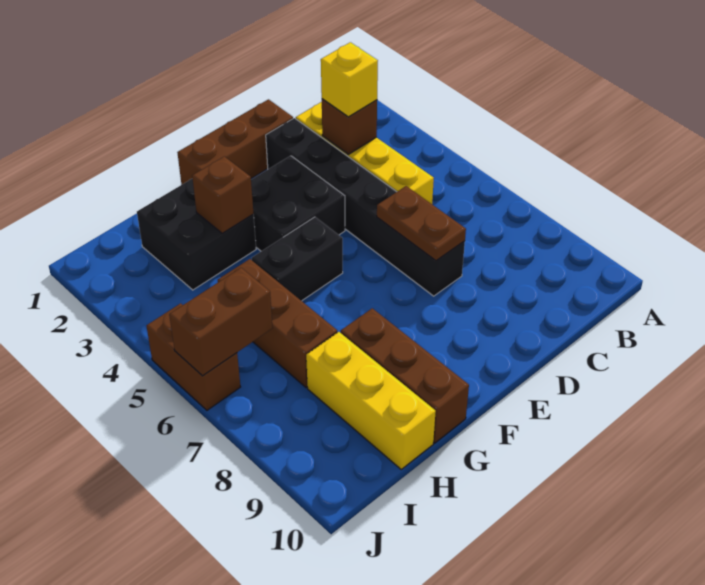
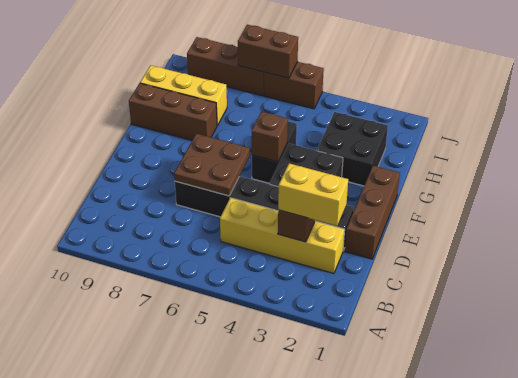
yellow 1x1 brick [321,42,378,117] -> yellow 1x2 brick [278,163,348,226]
brown 1x2 plate [377,186,466,261] -> brown 2x2 plate [174,134,250,196]
brown 1x1 brick [192,156,254,233] -> brown 1x1 brick moved to [252,112,288,162]
brown 1x3 brick [218,259,337,388] -> brown 1x3 brick moved to [187,37,264,96]
brown 1x2 brick [169,268,272,376] -> brown 1x2 brick turned to [238,25,298,78]

